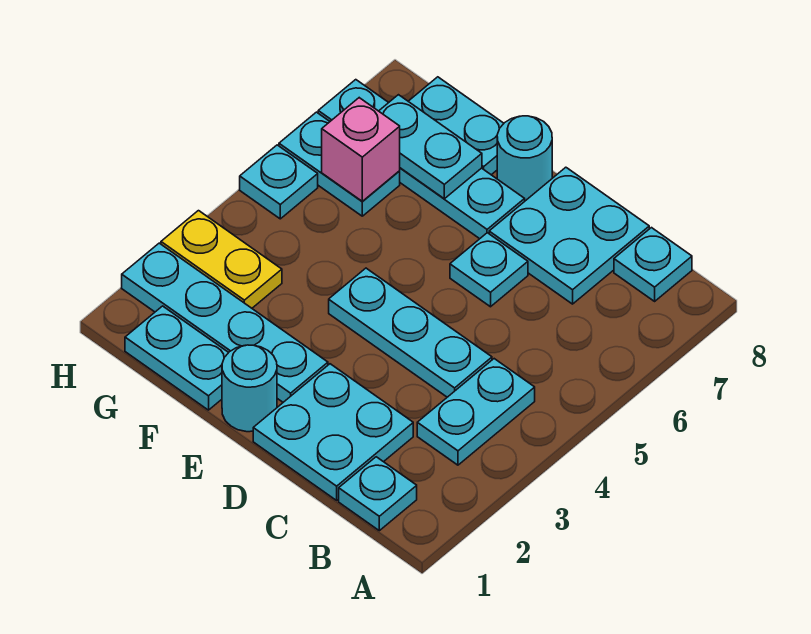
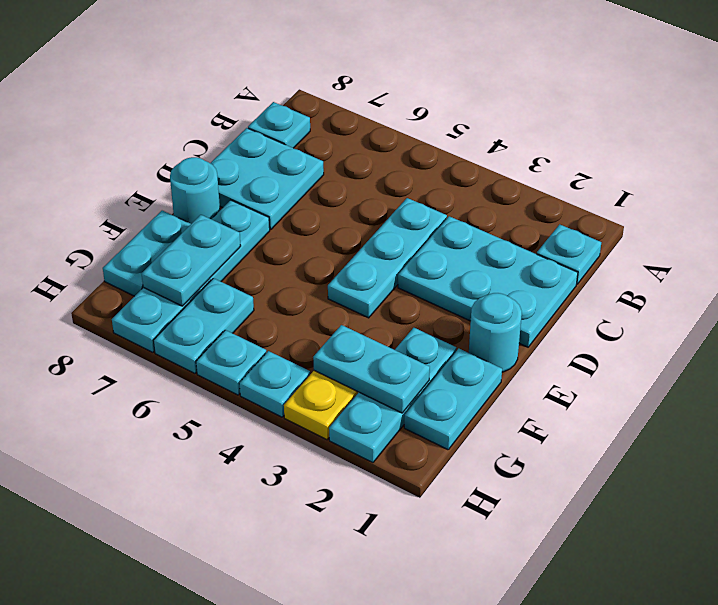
cyan 1x2 plate [417,359,535,465] -> cyan 1x2 plate moved to [313,325,430,413]
cyan 2x2 plate [253,364,413,500] -> cyan 2x3 plate [398,216,578,347]
cyan 1x1 plate [450,233,528,307] -> cyan 1x1 plate moved to [239,351,310,417]
cyan 1x4 plate [122,243,328,402] -> cyan 1x3 plate [329,328,456,463]
pink 1x1 brick [322,98,400,201] -> none

